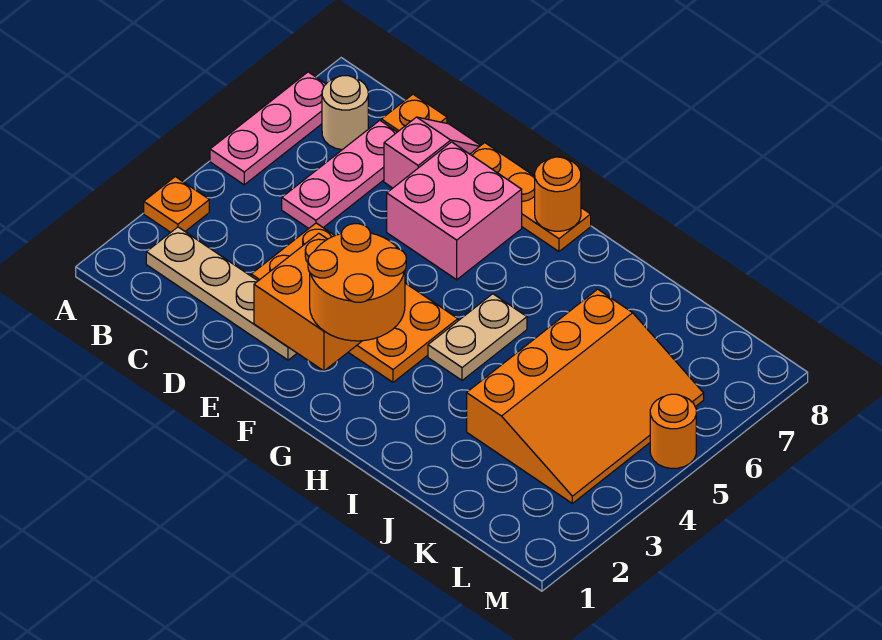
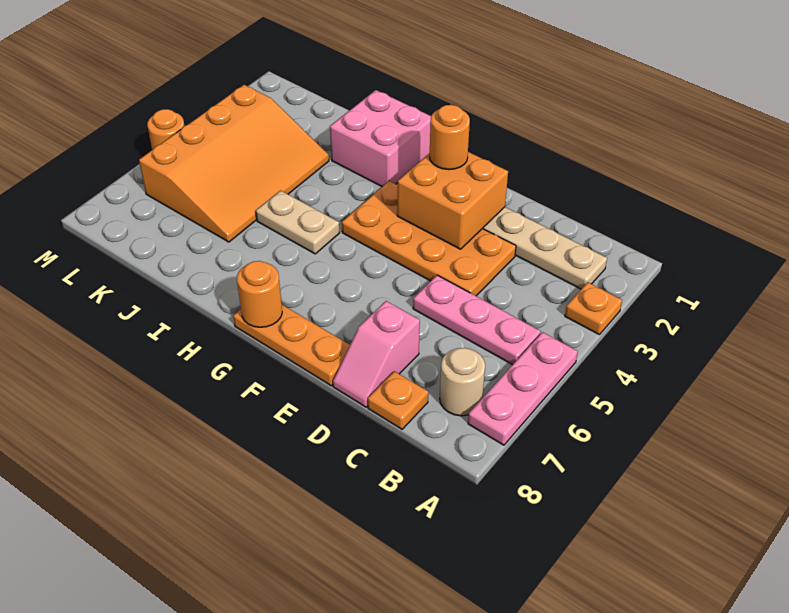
pink 1x3 plate [282,120,397,228] -> pink 1x3 plate turned to [413,275,541,365]
pink 2x2 brick [387,142,522,280] -> pink 2x2 brick moved to [330,90,431,187]
orange 2x2 round brick [308,224,406,341] -> orange 1x1 round brick [430,105,470,170]
tan 1x2 plate [428,294,527,380] -> tan 1x2 plate turned to [256,191,340,254]
orange 3x4 slope [467,289,704,503] -> orange 3x4 slope turned to [139,85,329,242]

